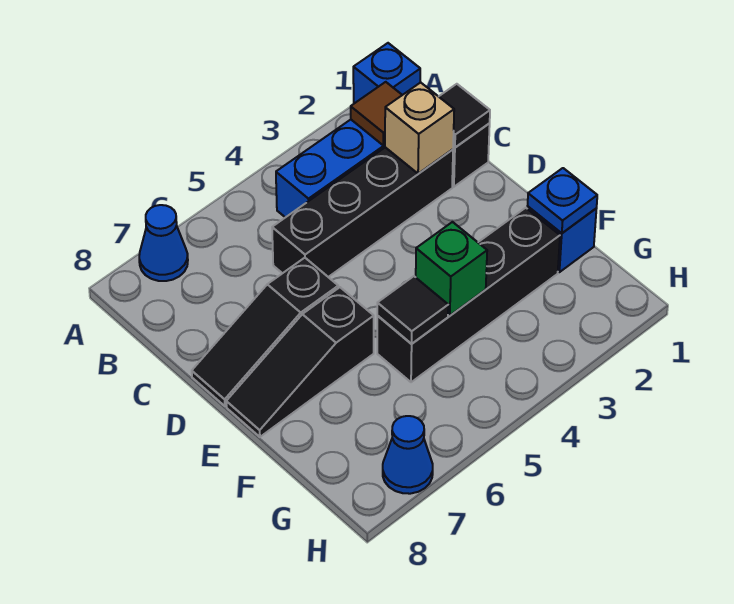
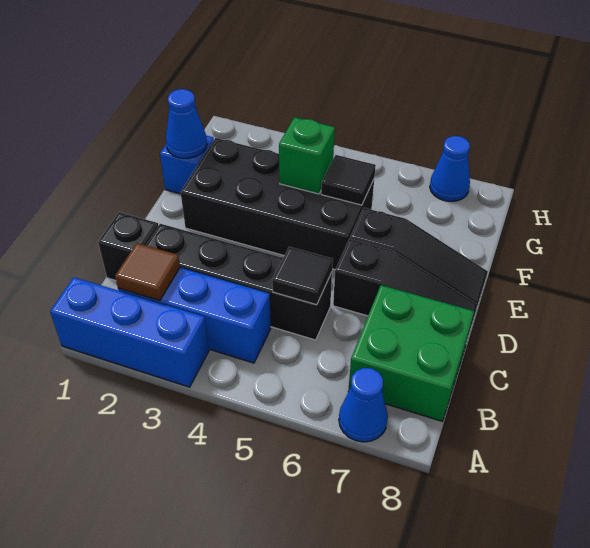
blue 1x1 brick [353,43,420,103] -> blue 1x3 brick [50,277,209,387]
none -> green 2x2 brick [348,285,474,421]
black 1x1 tile [439,84,490,147] -> black 1x1 tile moved to [272,247,333,305]
tan 1x1 brick [385,82,454,174] -> none
blue 1x1 plate [528,168,597,233] -> blue 1x1 cone [166,89,207,158]
black 1x4 brick [377,208,560,382] -> black 2x4 brick [181,138,374,270]

